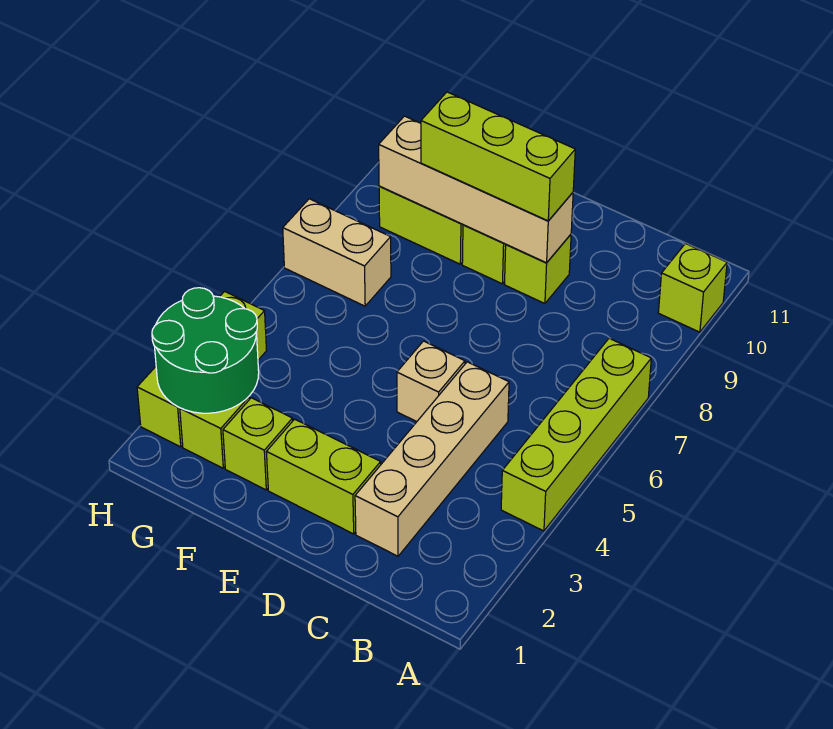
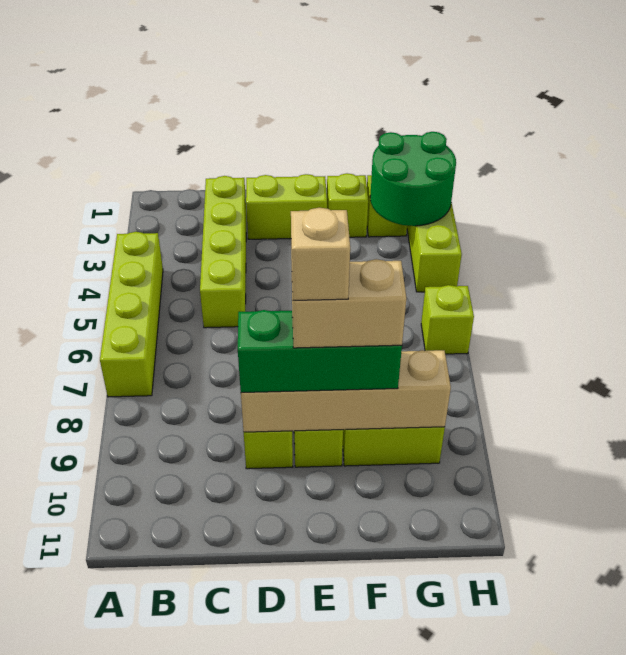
lime 1x1 brick [658,244,727,332] -> lime 1x1 brick moved to [421,285,474,354]
tan 1x4 brick [355,362,509,556] -> lime 1x4 brick [200,176,246,328]
tan 1x1 brick [397,341,465,422] -> tan 1x1 brick moved to [291,208,350,300]
lime 1x3 brick [421,92,575,221] -> green 1x3 brick [238,310,402,393]
tan 1x2 brick [283,199,391,306] -> tan 1x2 brick moved to [292,259,406,348]

